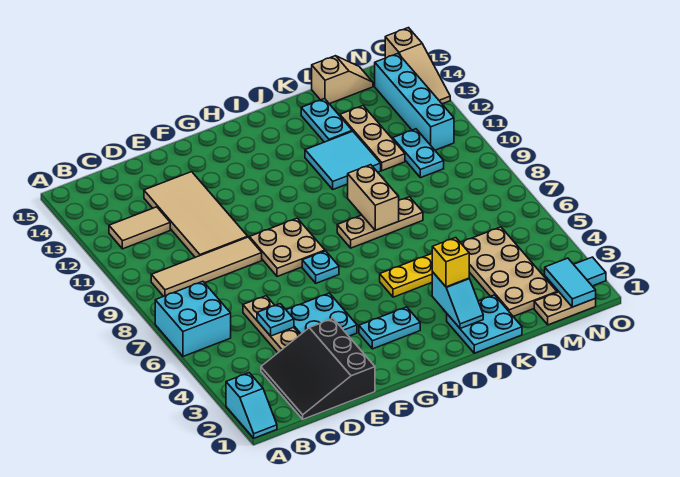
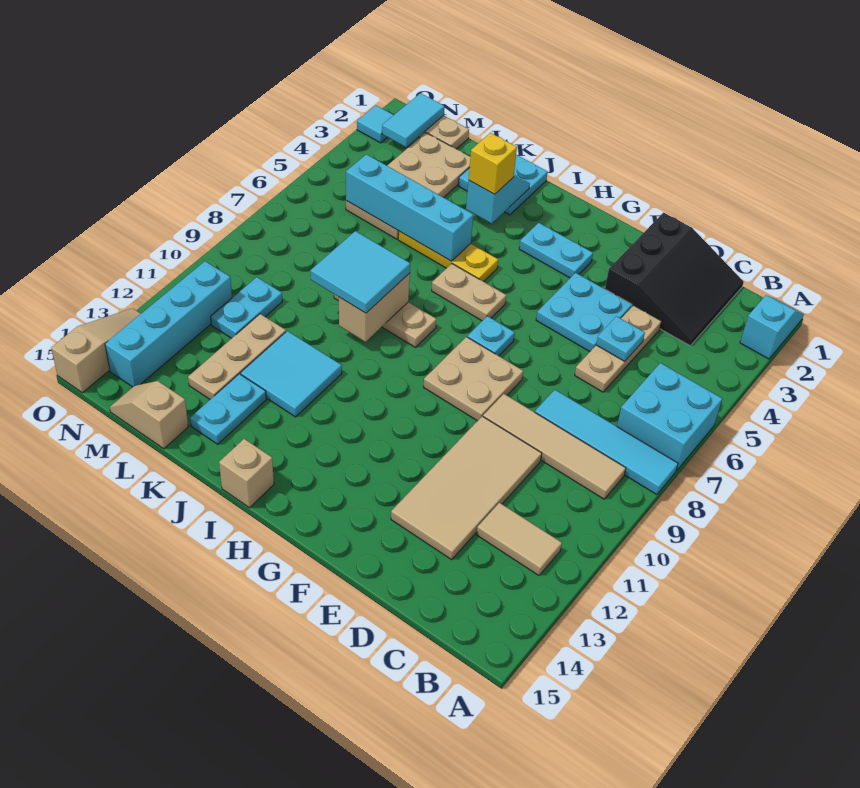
none -> cyan 1x4 tile [535,390,678,495]
none -> tan 1x2 plate [432,264,506,321]
none -> tan 1x1 brick [219,439,274,508]
none -> cyan 1x4 brick [346,154,473,261]
none -> cyan 2x2 tile [310,231,410,313]

